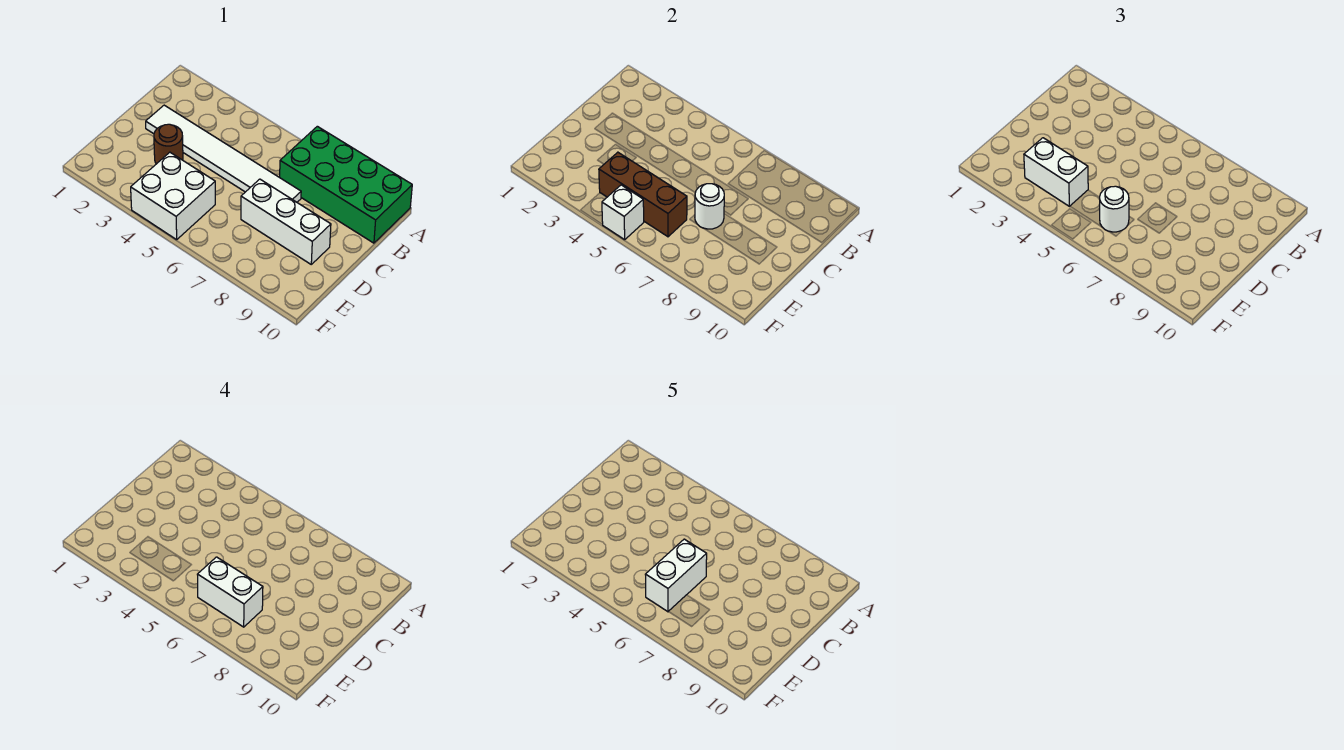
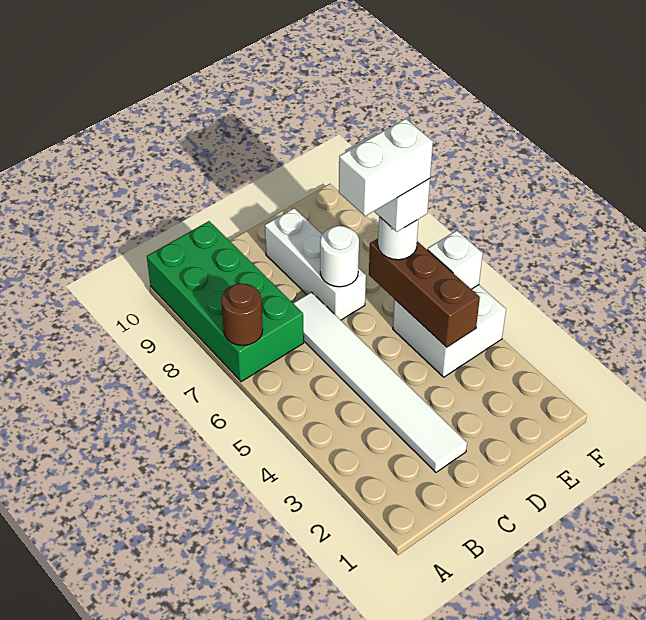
brown 1x1 round brick [154,124,183,164] -> brown 1x1 round brick moved to [221,283,263,346]
white 1x2 brick [1024,138,1088,206] -> none

